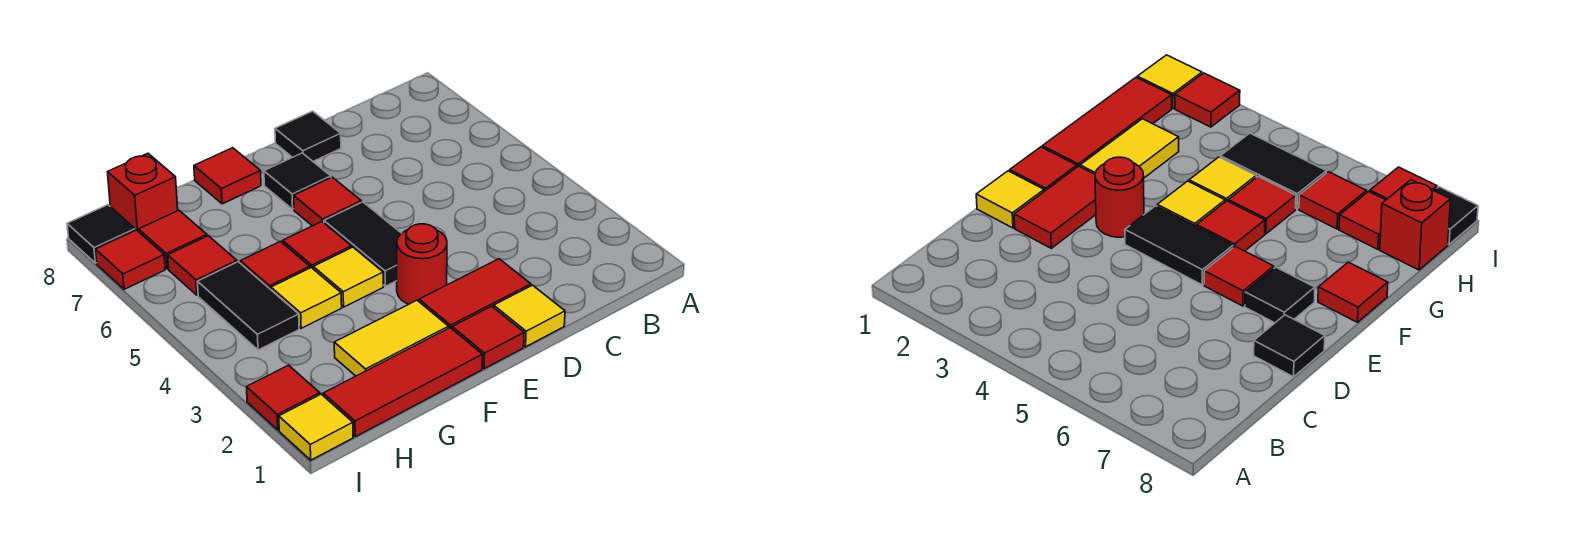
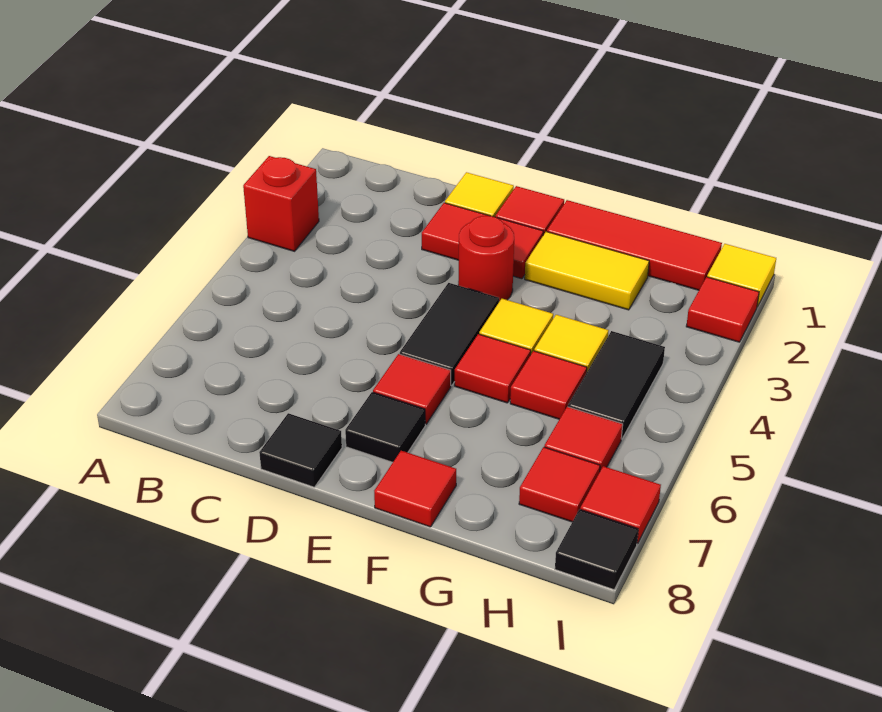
red 1x1 brick [108,153,178,232] -> red 1x1 brick moved to [243,156,319,251]

